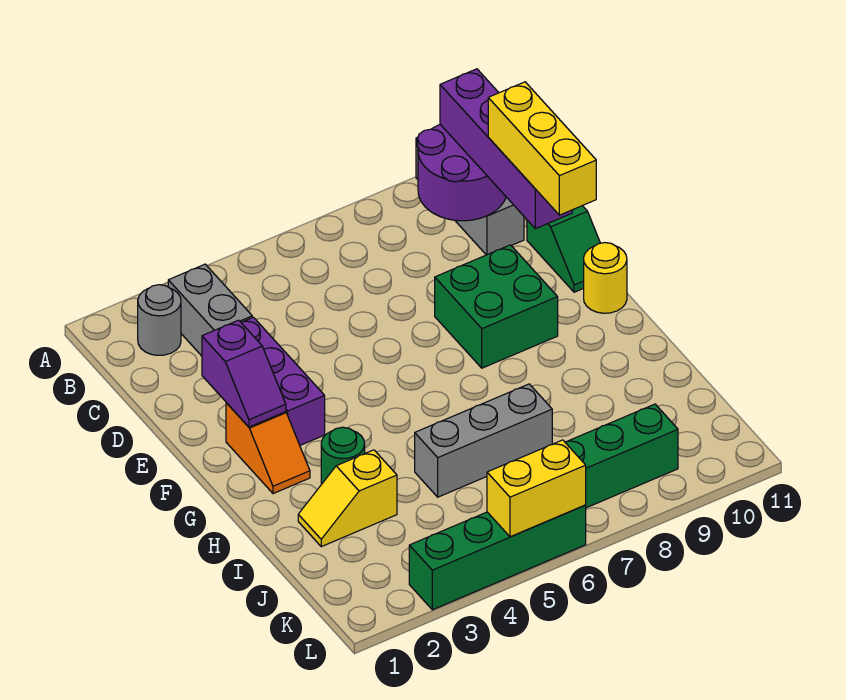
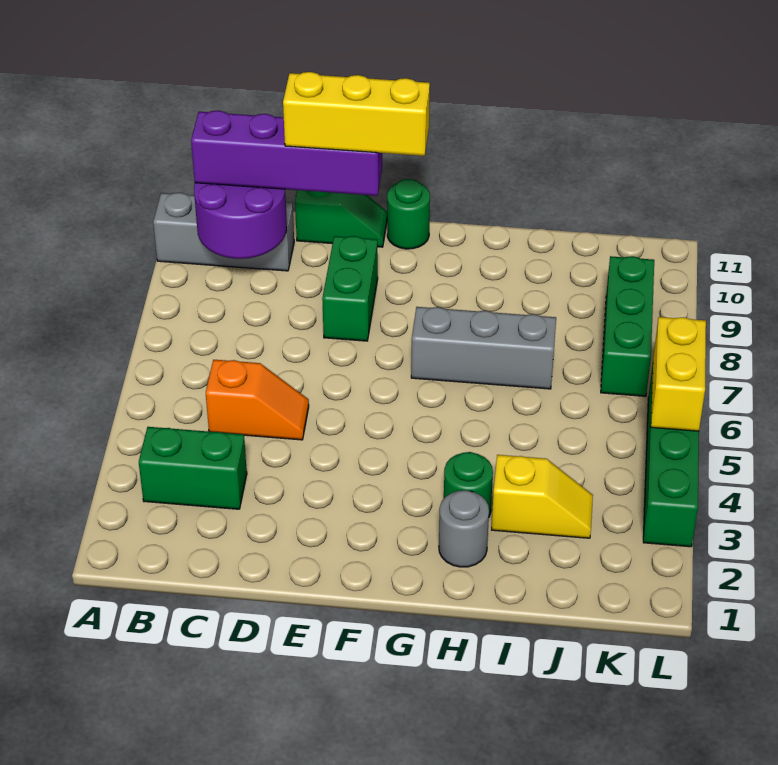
grey 1x1 round brick [138,285,181,355] -> grey 1x1 round brick moved to [439,490,489,567]
grey 1x2 brick [168,264,252,356] -> green 1x2 brick [139,427,247,509]
purple 1x3 brick [241,317,325,445] -> none
purple 1x2 slope [202,320,286,427] -> none
green 2x2 brick [435,245,558,368] -> green 1x2 brick [322,236,378,341]
orange 1x2 slope [226,403,310,494] -> orange 1x2 slope moved to [206,360,309,440]
yellow 1x1 round brick [584,243,627,313] -> green 1x1 round brick [387,179,430,249]
yellow 1x2 slope [298,450,397,547] -> yellow 1x2 slope turned to [492,455,593,538]
grey 1x3 brick [415,384,552,497] -> grey 1x3 brick turned to [411,307,556,389]

